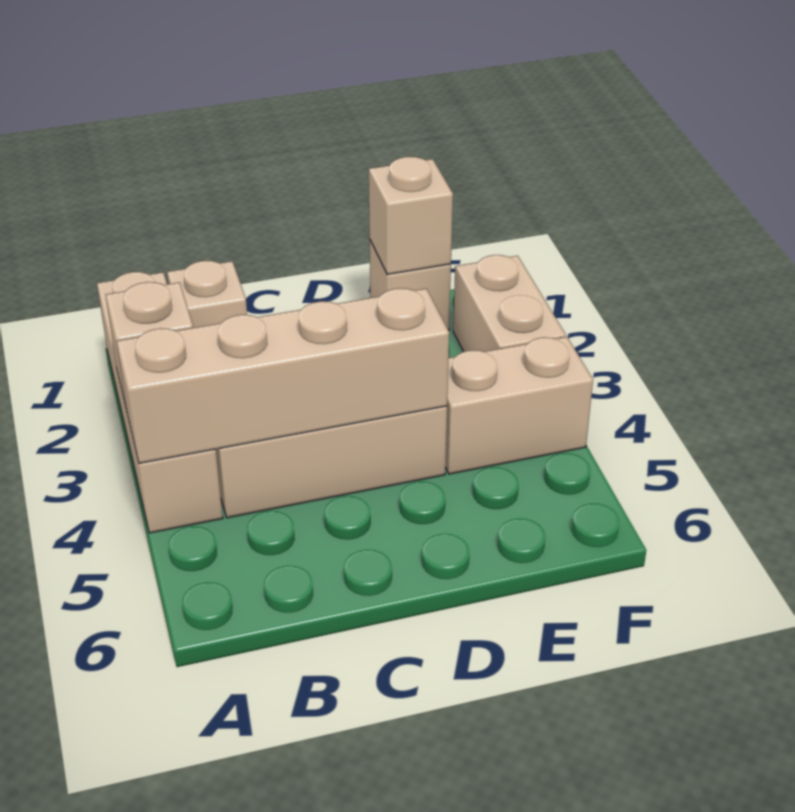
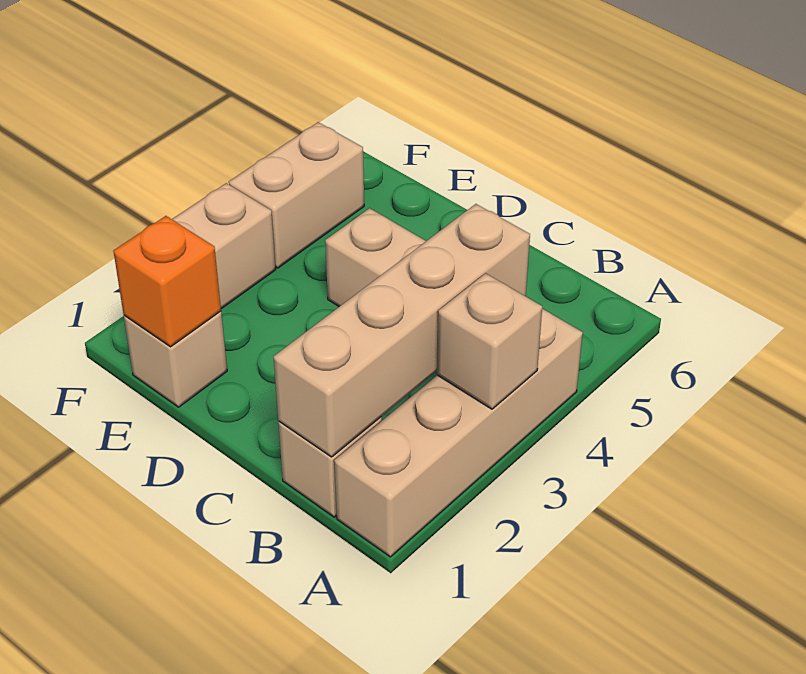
tan 1x4 brick [116,288,449,463] -> tan 1x4 brick turned to [274,204,530,457]
tan 1x1 brick [369,157,453,274] -> orange 1x1 brick [114,216,221,347]
tan 1x2 brick [445,337,593,474] -> tan 1x2 brick turned to [229,122,364,268]

